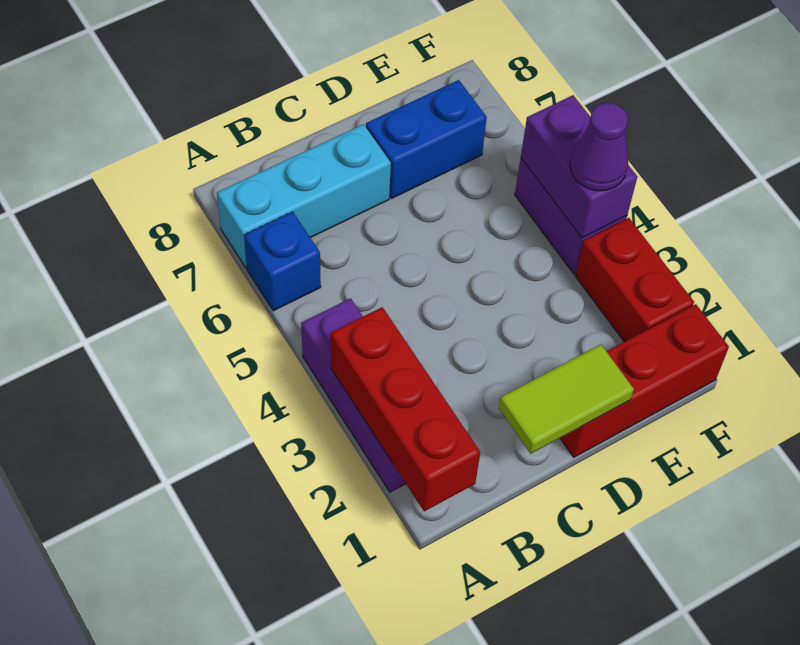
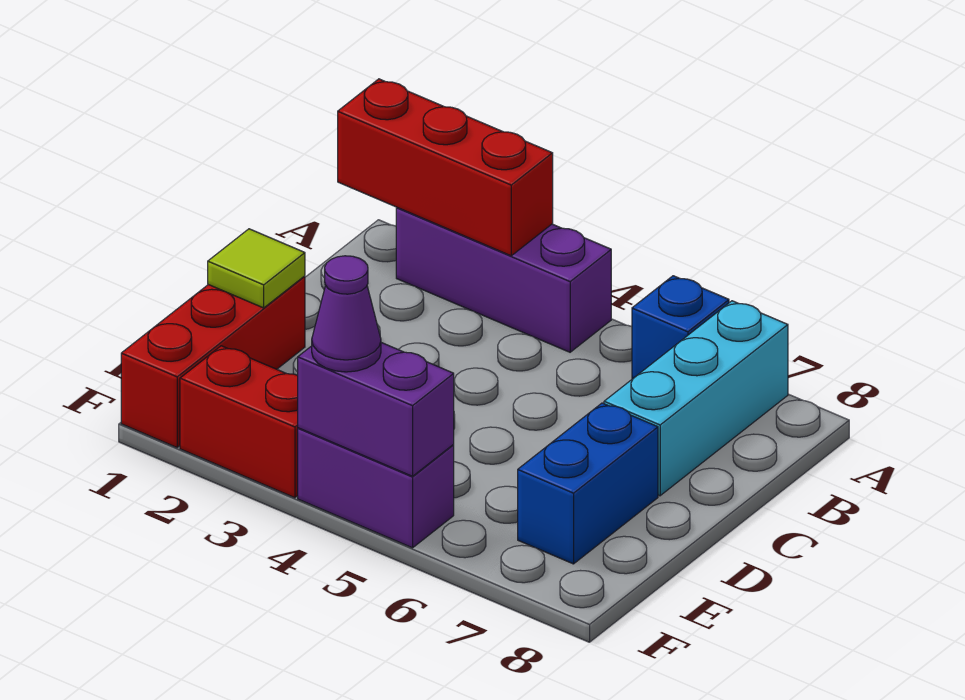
lime 1x2 tile [499,344,634,454] -> lime 1x1 tile [208,229,305,308]

